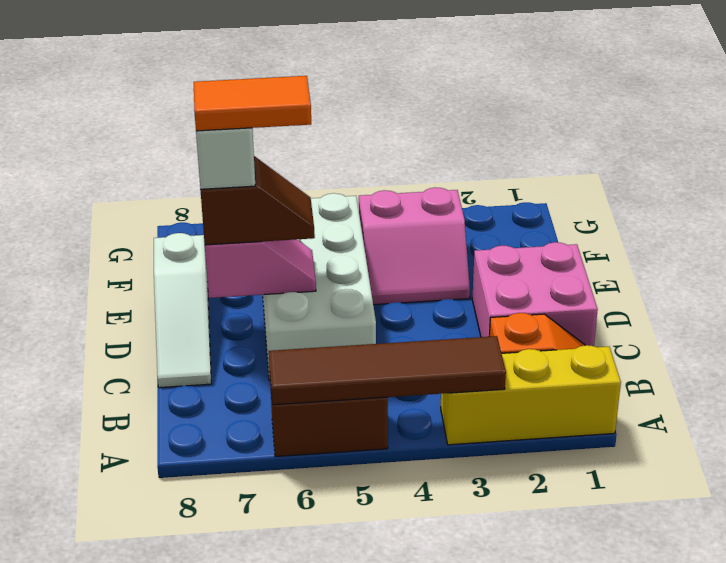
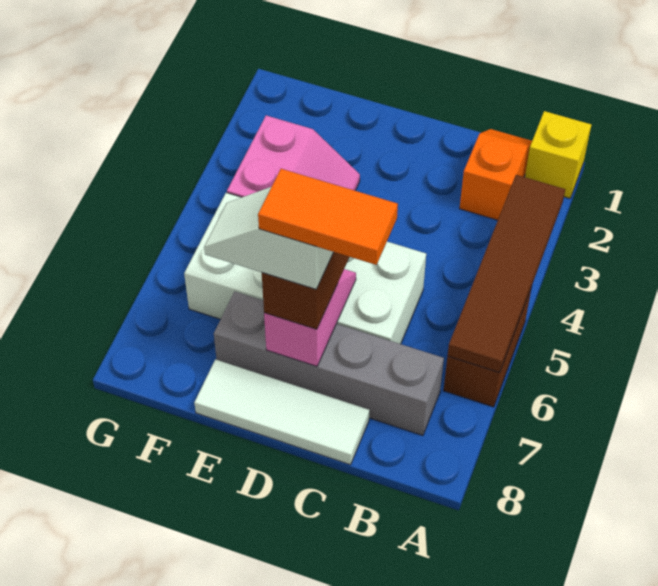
yellow 1x3 brick [441,345,621,445] -> yellow 1x1 brick [525,111,591,198]
none -> grey 1x4 brick [214,292,444,436]
pink 2x2 brick [472,242,598,346] -> none
white 1x3 slope [154,233,211,388] -> white 1x3 tile [194,360,369,465]
orange 1x2 tile [194,76,311,131] -> orange 1x2 tile turned to [258,169,398,265]

